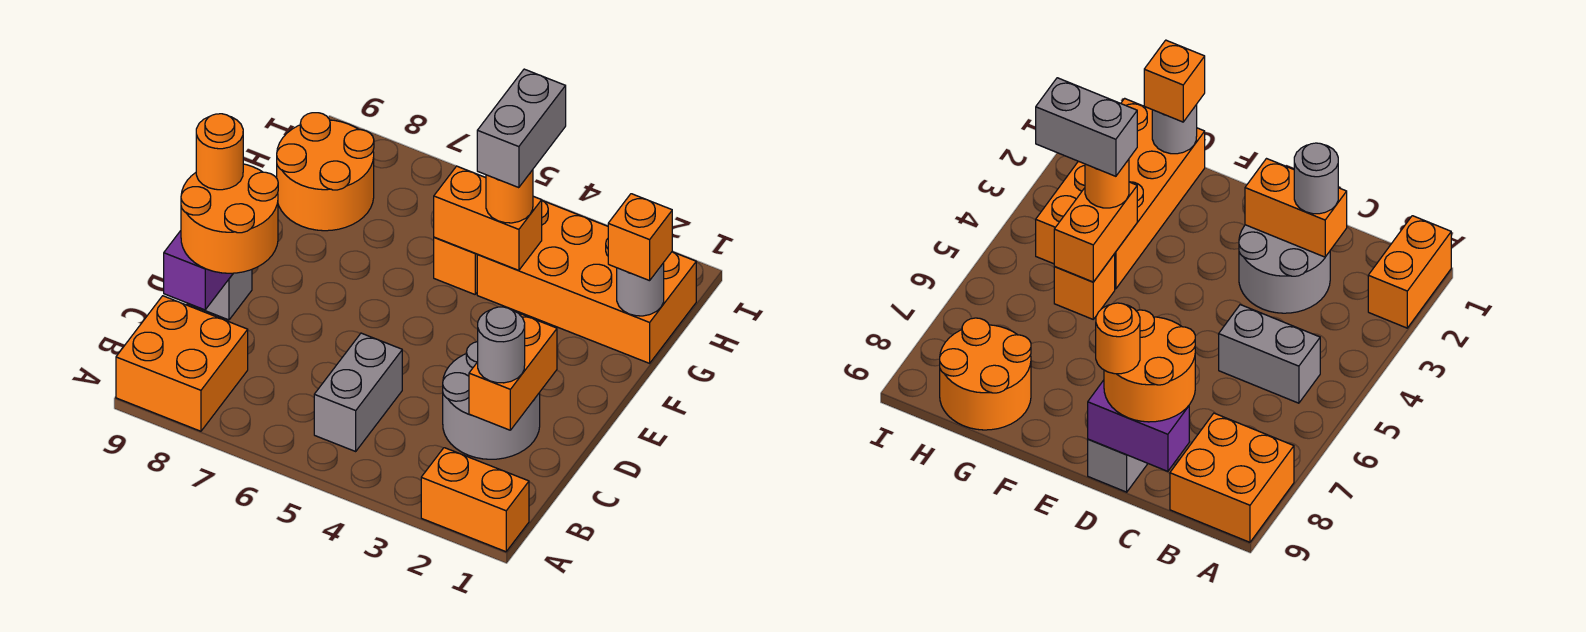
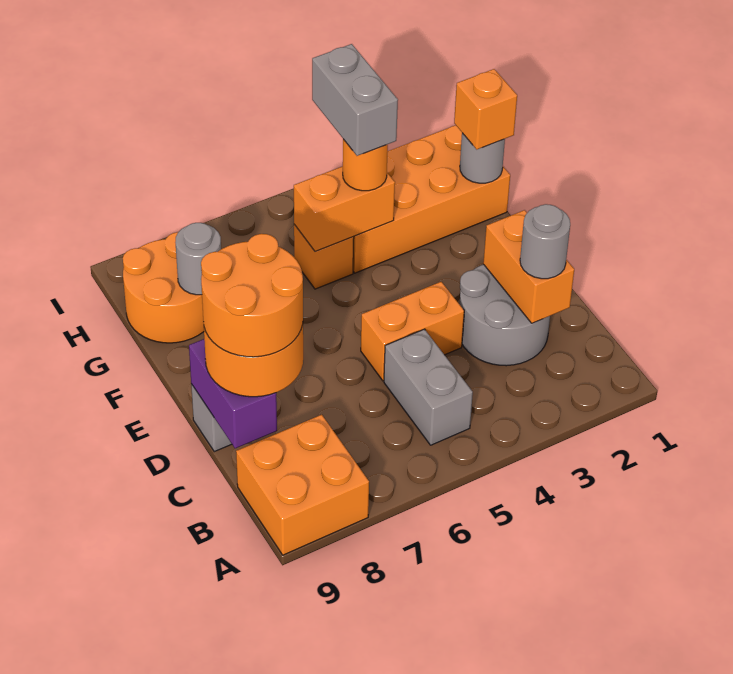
orange 1x2 brick [421,448,529,552] -> orange 1x2 brick moved to [361,282,464,381]
orange 1x1 round brick [196,114,243,190] -> orange 2x2 round brick [201,234,303,357]
none -> grey 1x1 round brick [175,223,221,295]

